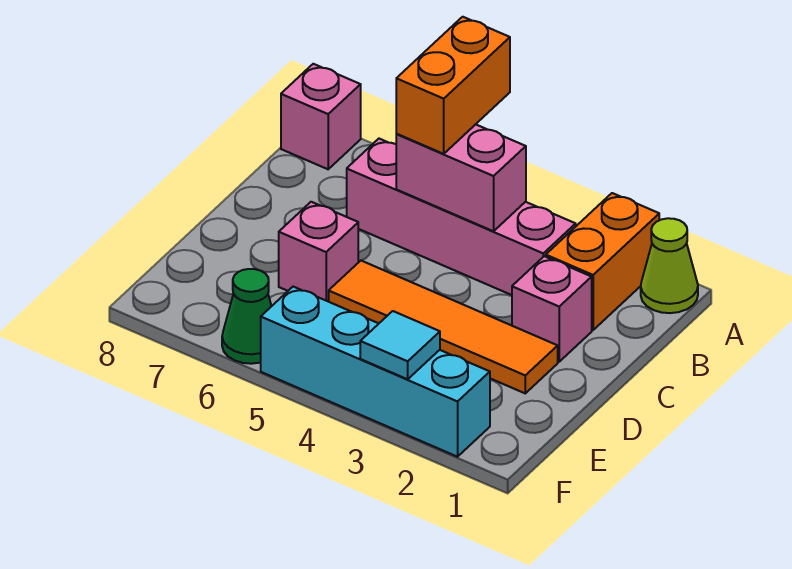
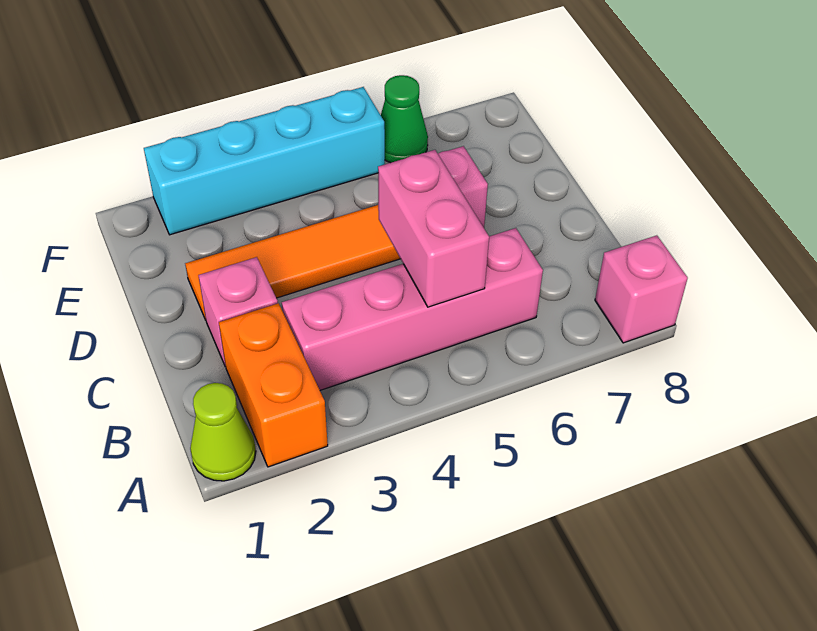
orange 1x2 brick [396,17,510,154] -> none
pink 1x2 brick [396,124,526,231] -> pink 1x2 brick turned to [378,150,489,307]
cyan 1x1 tile [360,311,440,379] -> none

